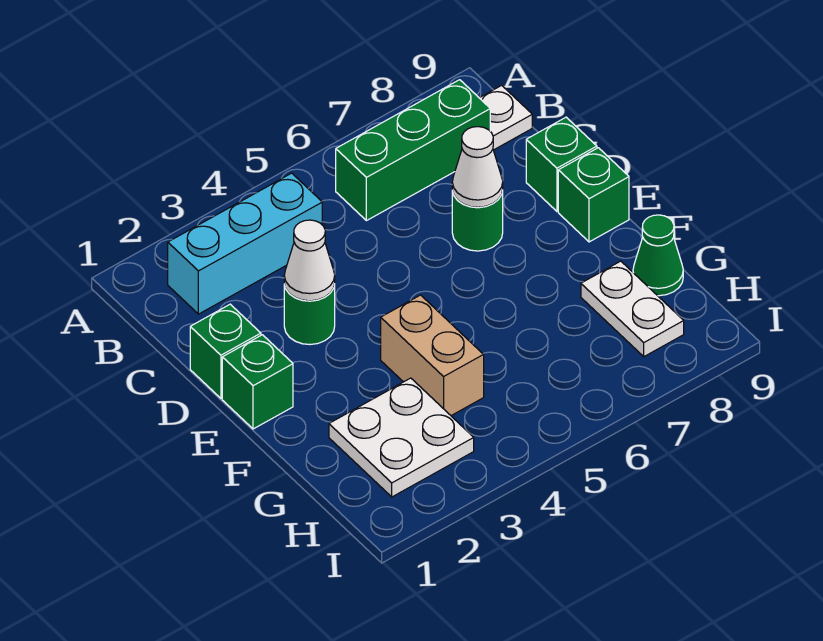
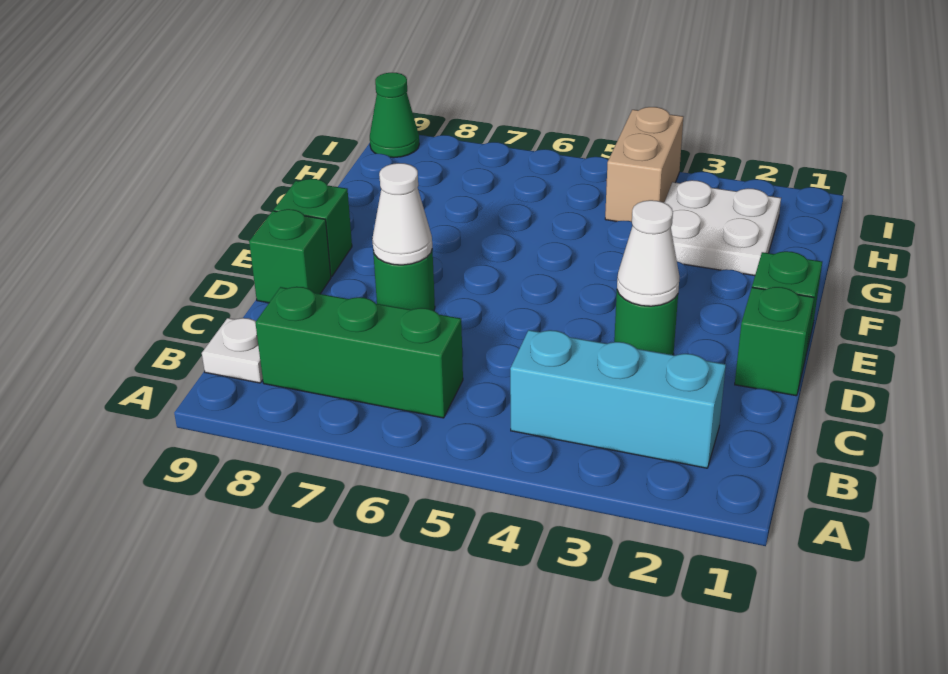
tan 1x2 brick [381,295,484,416] -> tan 1x2 brick moved to [605,107,683,221]
white 1x2 plate [581,261,684,357] -> none
green 1x1 cone [633,215,683,296] -> green 1x1 cone moved to [370,73,419,158]

